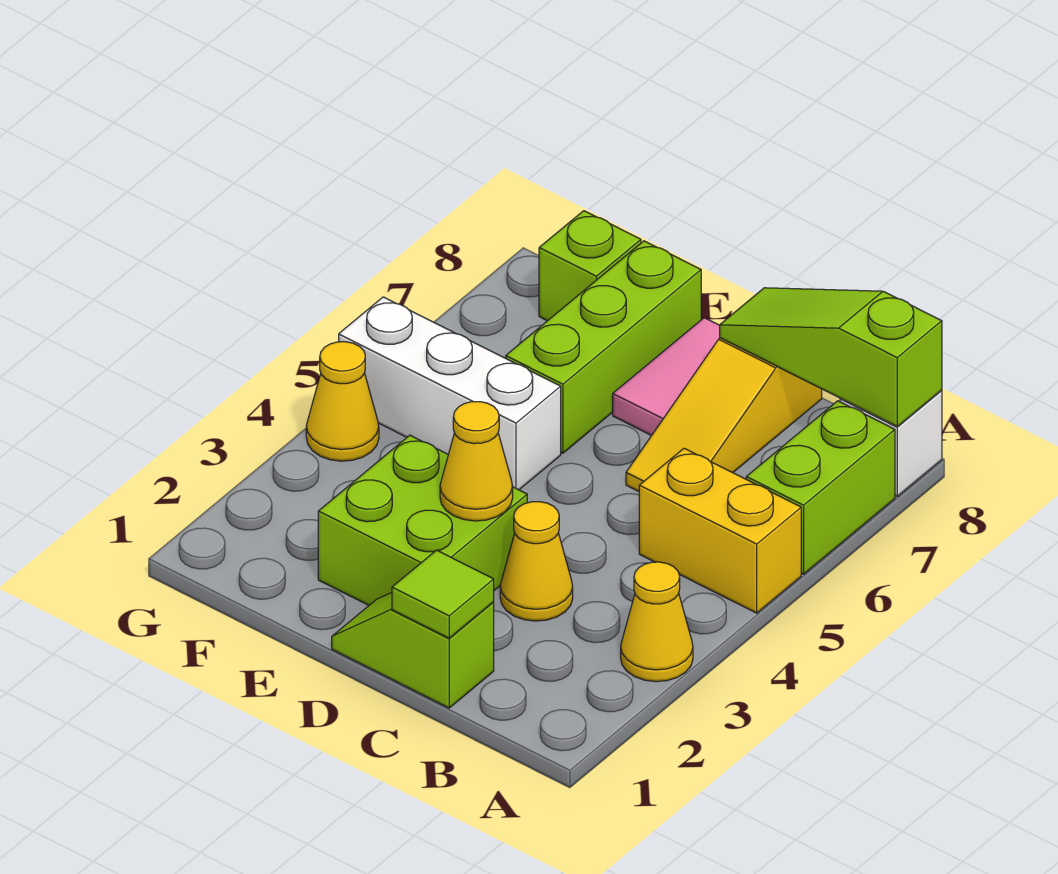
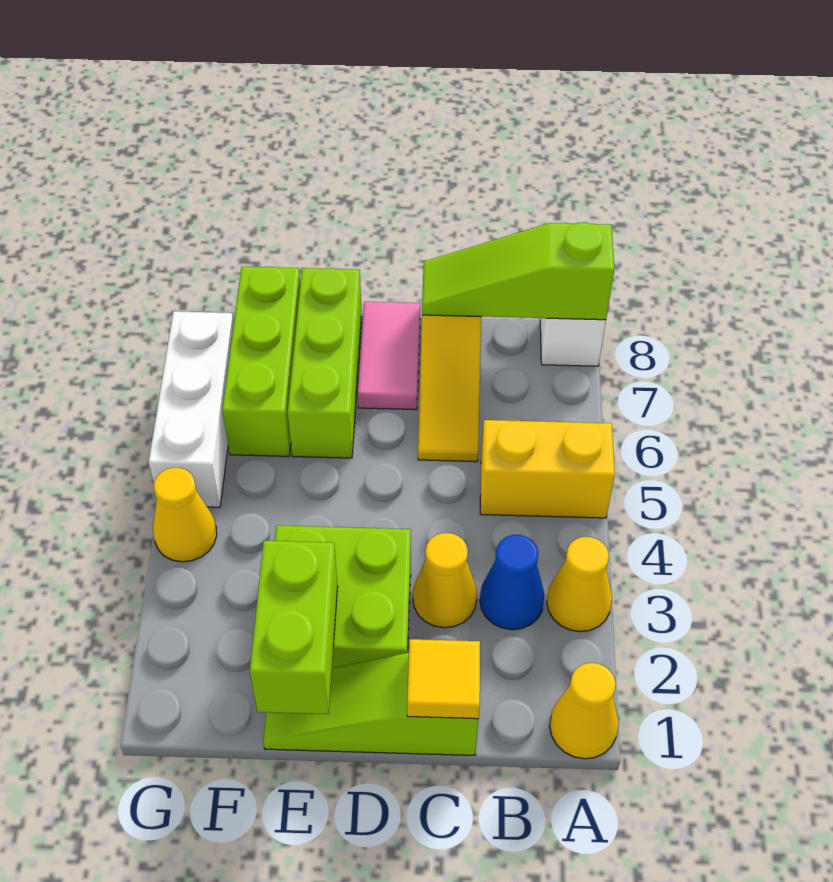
lime 1x2 brick [746,401,895,574] -> lime 1x2 brick moved to [250,541,338,714]
none -> blue 1x1 cone [480,535,545,630]
lime 1x2 slope [332,593,494,708] -> lime 1x3 slope [263,653,479,755]
lime 1x1 tile [392,550,494,638] -> yellow 1x1 tile [407,639,480,719]
yellow 1x1 cone [440,402,513,521] -> yellow 1x1 cone moved to [550,663,619,759]
white 1x3 brick [339,297,561,490] -> white 1x3 brick turned to [149,311,234,507]
lime 1x1 brick [539,211,641,321] -> lime 1x3 brick [222,267,300,456]

